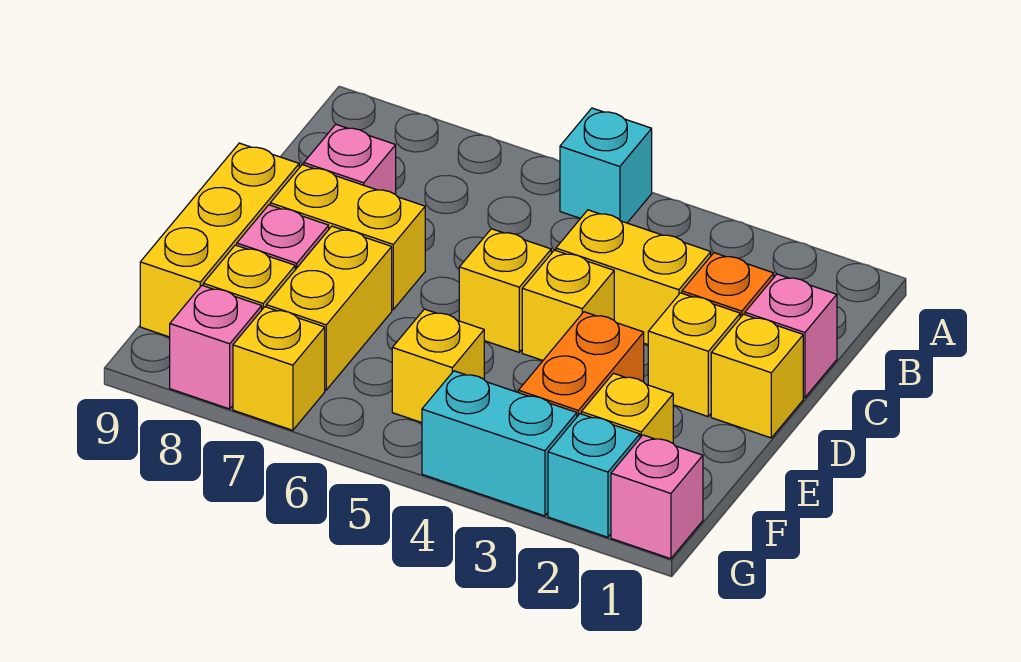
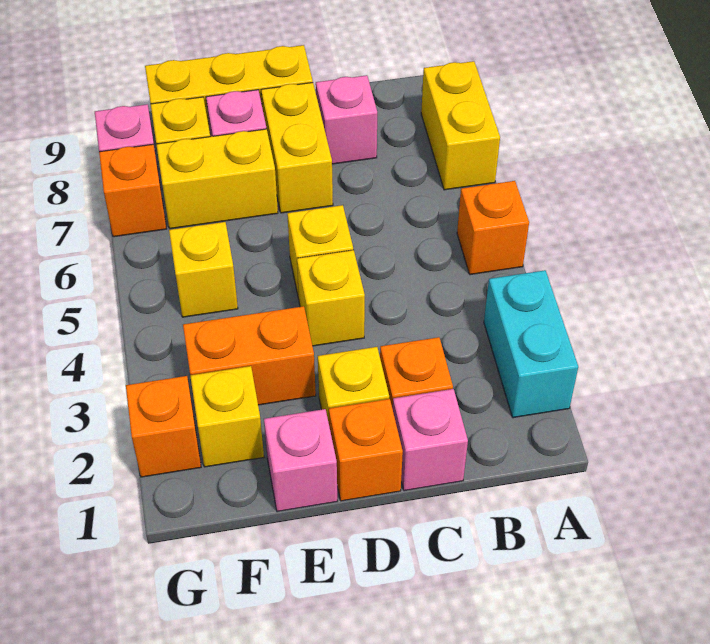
cyan 1x1 brick [560,108,652,223] -> orange 1x1 brick [457,181,529,275]
yellow 1x2 brick [556,210,711,344] -> yellow 1x2 brick moved to [421,61,500,190]
yellow 1x1 brick [711,314,803,438] -> orange 1x1 brick [329,399,403,501]
pink 1x1 brick [611,435,703,559] -> pink 1x1 brick moved to [264,409,337,512]
cyan 1x1 brick [548,414,640,537] -> orange 1x1 brick [126,376,201,477]
cyan 1x2 brick [422,371,577,516] -> cyan 1x2 brick moved to [484,270,578,418]
yellow 1x1 brick [233,307,325,430] -> orange 1x1 brick [99,144,166,237]

